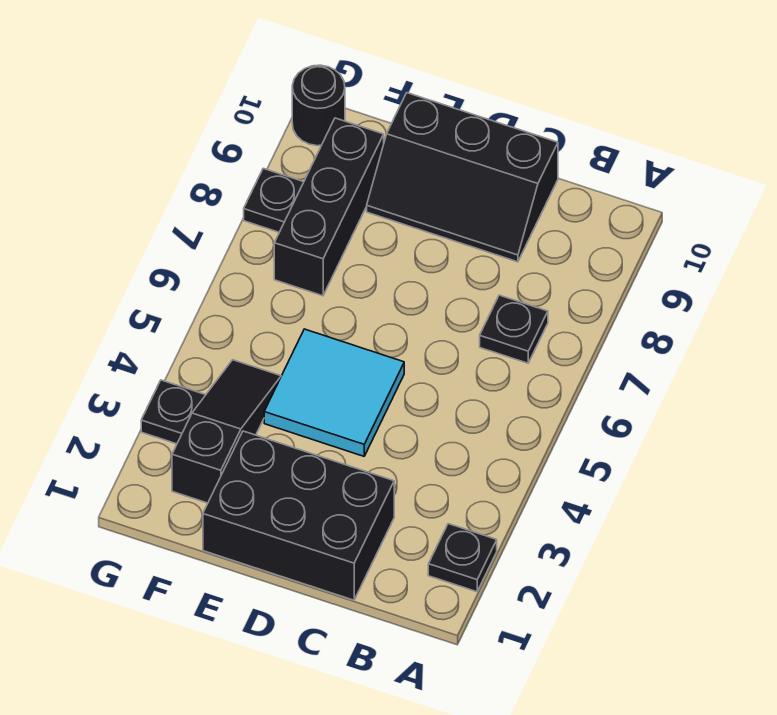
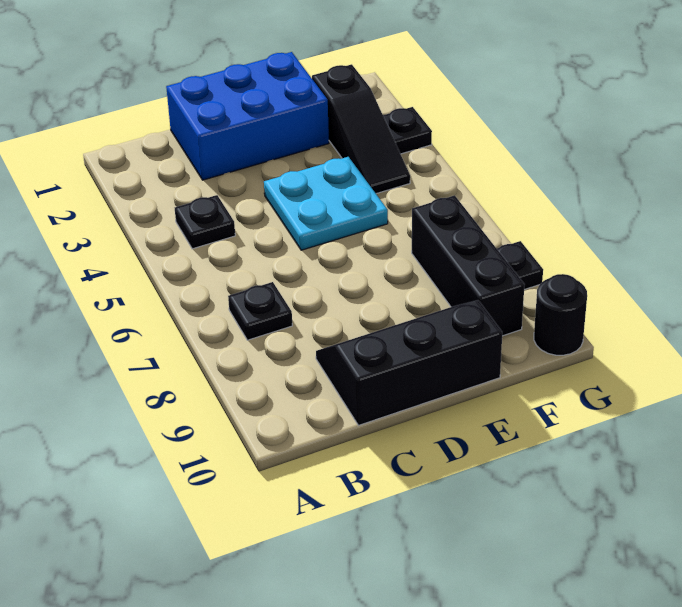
black 1x1 plate [428,524,497,592] -> black 1x1 plate moved to [175,195,235,249]
black 2x3 brick [203,431,394,600] -> blue 2x3 brick [166,52,329,180]
cyan 2x2 tile [264,329,404,456] -> cyan 2x2 plate [264,157,388,250]

